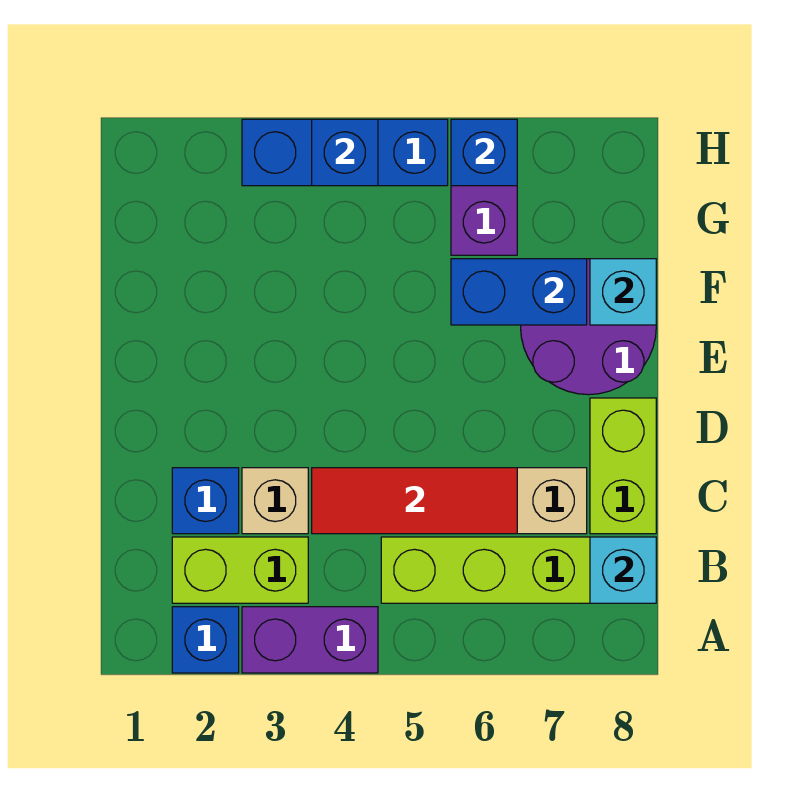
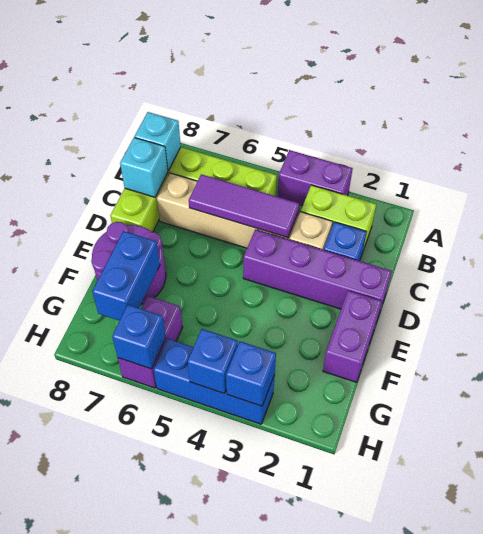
blue 1x1 brick [172,607,239,673] -> blue 1x1 brick moved to [226,341,276,406]
red 1x3 tile [312,468,517,534] -> purple 1x3 tile [189,174,299,238]
none -> purple 1x4 brick [243,230,392,316]
none -> purple 1x2 brick [323,291,382,382]
blue 1x2 brick [451,259,587,325] -> blue 1x2 brick turned to [92,231,160,321]
cyan 1x1 brick [590,259,656,325] -> cyan 1x1 brick moved to [120,138,168,197]

